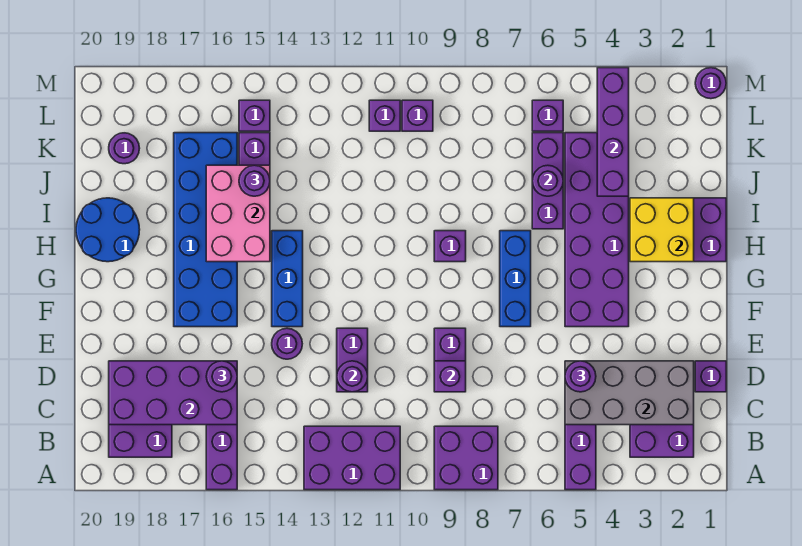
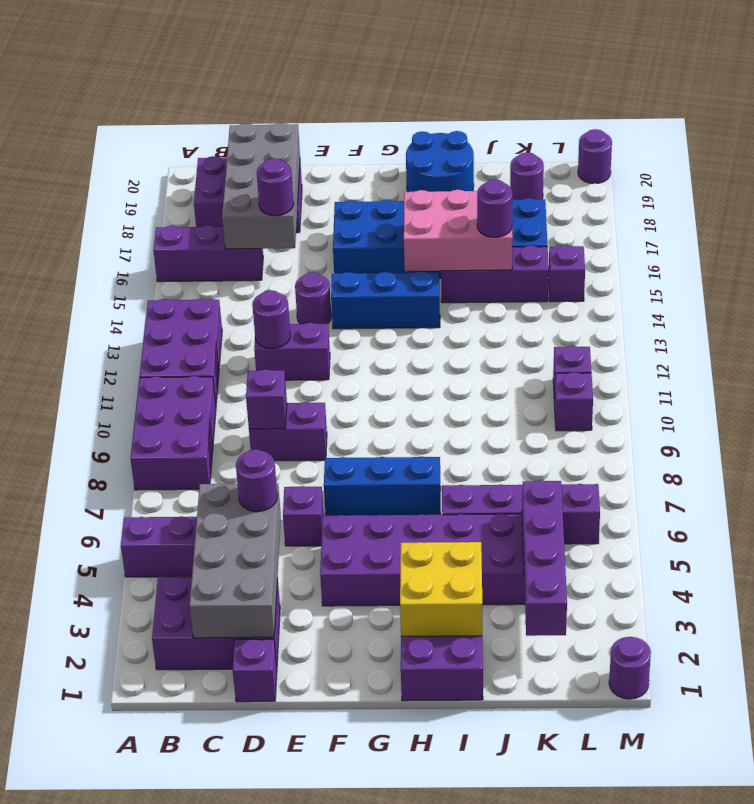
purple 2x2 brick [434,426,498,490] -> purple 2x3 brick [130,376,216,490]
purple 2x4 brick [109,361,237,425] -> grey 2x4 brick [222,123,300,249]
purple 1x1 brick [434,231,466,262] -> purple 1x1 brick moved to [283,486,324,546]
purple 1x4 brick [597,68,629,196] -> purple 1x4 brick turned to [522,480,567,636]
purple 1x1 round brick [532,165,563,196] -> purple 1x1 round brick moved to [578,129,612,184]

